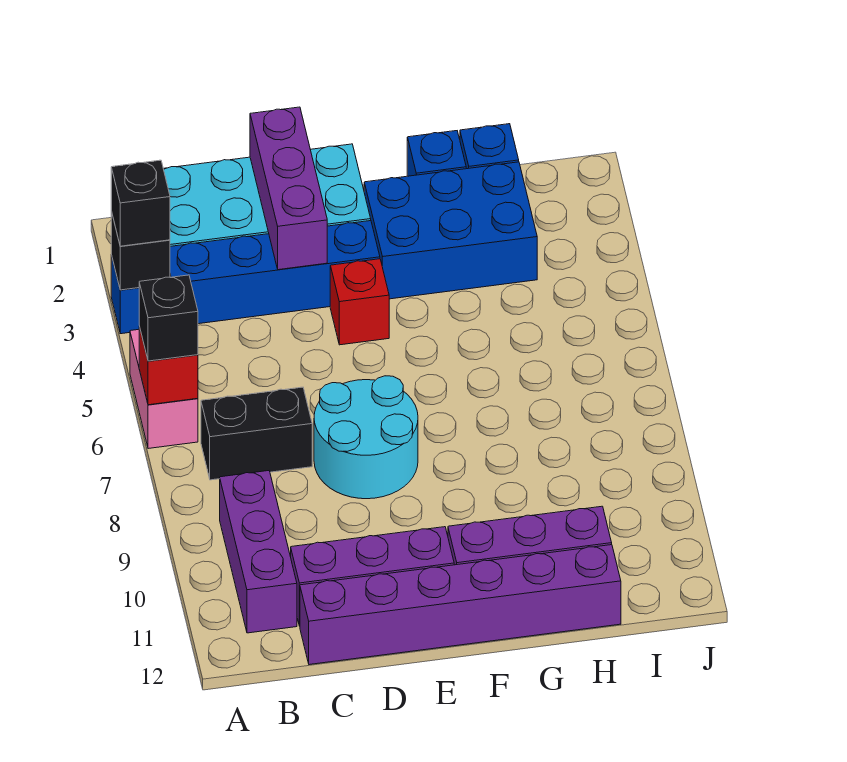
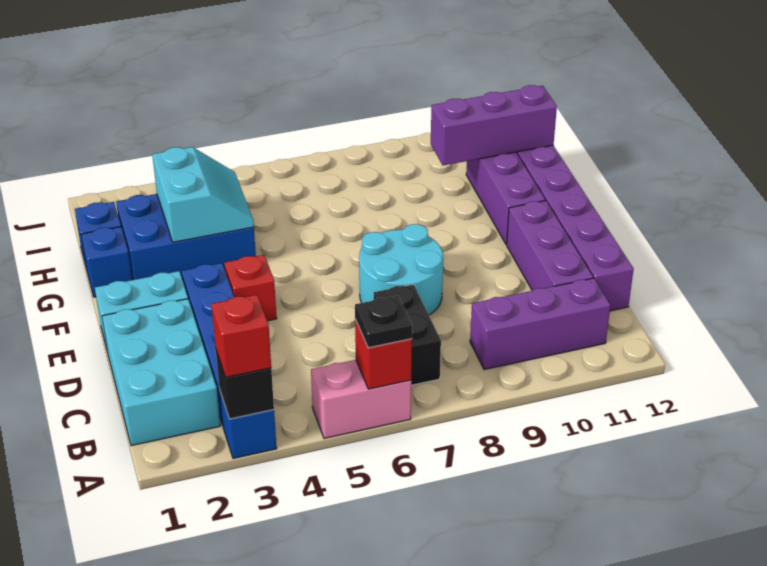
black 1x1 brick [111,160,170,246] -> red 1x1 brick [211,295,271,377]
black 1x1 brick [139,275,198,361] -> black 1x1 plate [355,296,412,348]
purple 1x3 brick [250,107,327,270] -> purple 1x3 brick moved to [431,85,557,165]
blue 2x3 brick [364,162,537,299] -> blue 2x3 brick turned to [116,194,256,280]
none -> cyan 2x2 slope [152,147,254,242]

